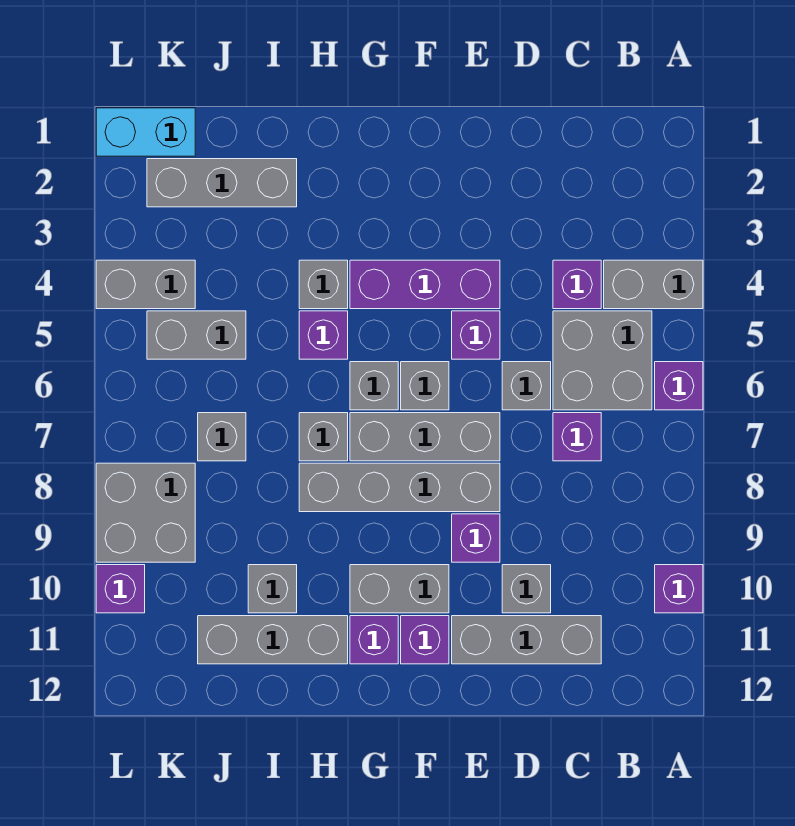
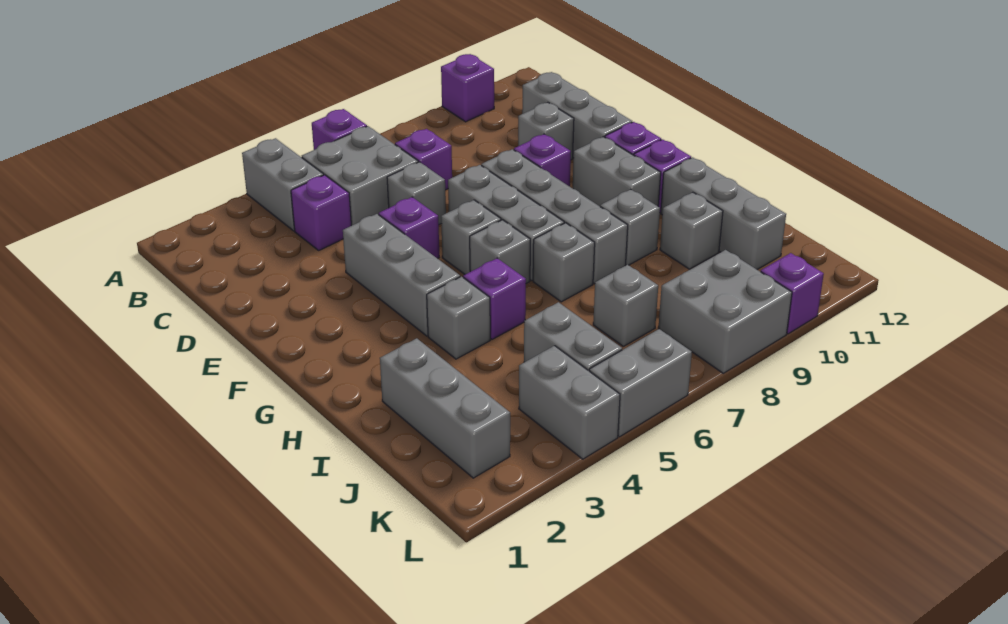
purple 1x3 brick [350,260,500,309] -> grey 1x3 brick [343,214,460,336]
none -> grey 1x1 brick [600,189,660,265]
cyan 1x2 brick [96,108,195,156] -> none
none -> grey 1x2 brick [589,329,692,437]

